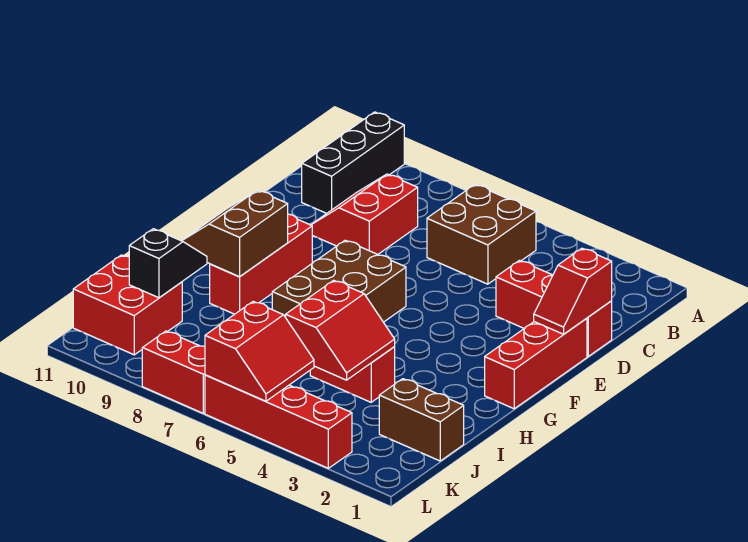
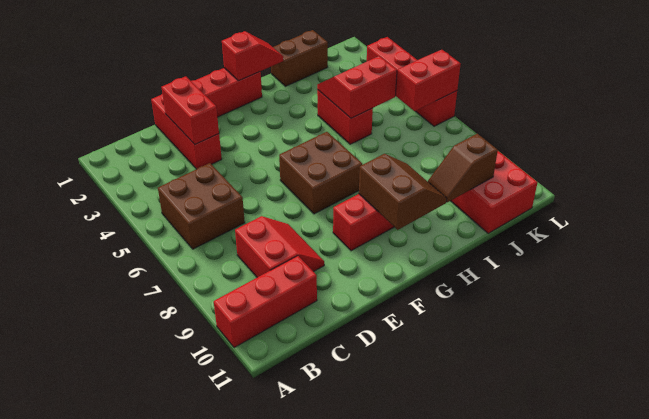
black 1x3 brick [302,112,404,213] -> red 1x3 brick [214,256,317,348]
red 2x2 slope [311,174,418,254] -> red 2x2 slope turned to [235,216,324,277]
red 1x2 slope [534,248,612,334] -> red 1x2 slope moved to [222,31,283,81]
brown 2x3 brick [272,240,406,322] -> brown 2x2 brick [279,132,362,214]
brown 2x2 slope [182,190,288,277] -> brown 2x2 slope turned to [359,154,447,230]
black 1x2 slope [129,229,207,298] -> brown 1x2 slope [428,134,498,202]
brown 1x2 brick [379,379,464,461] -> brown 1x2 brick turned to [271,30,328,86]
red 1x2 brick [142,331,205,413] -> red 1x2 brick moved to [161,76,219,144]

